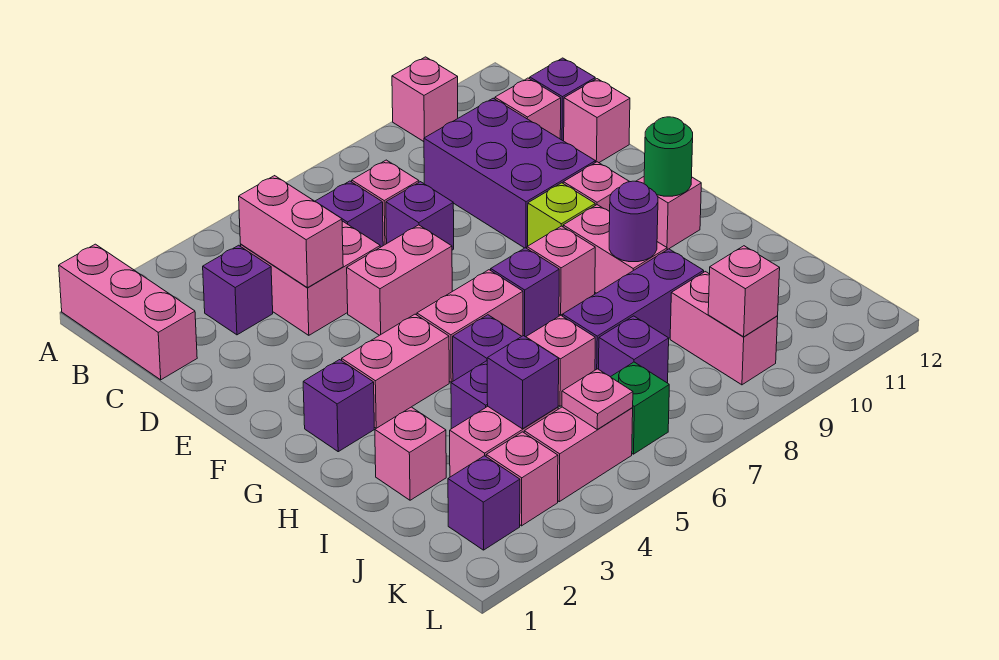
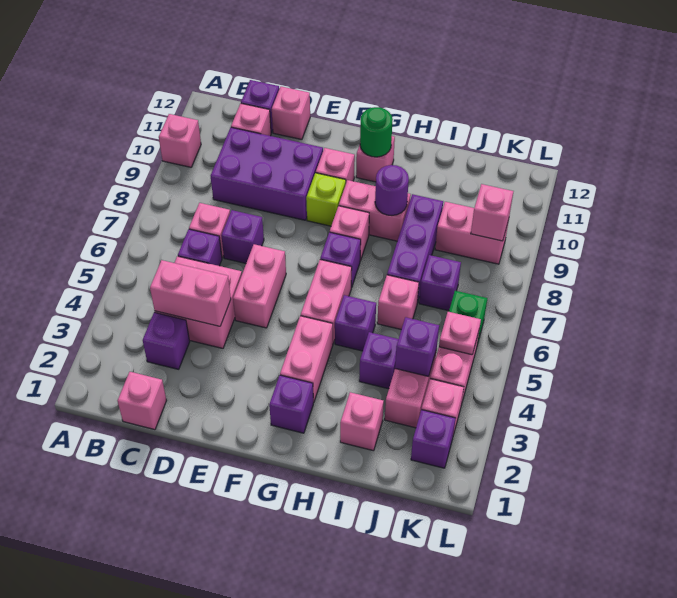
pink 1x3 brick [59,244,197,380] -> pink 1x1 brick [117,372,167,430]

